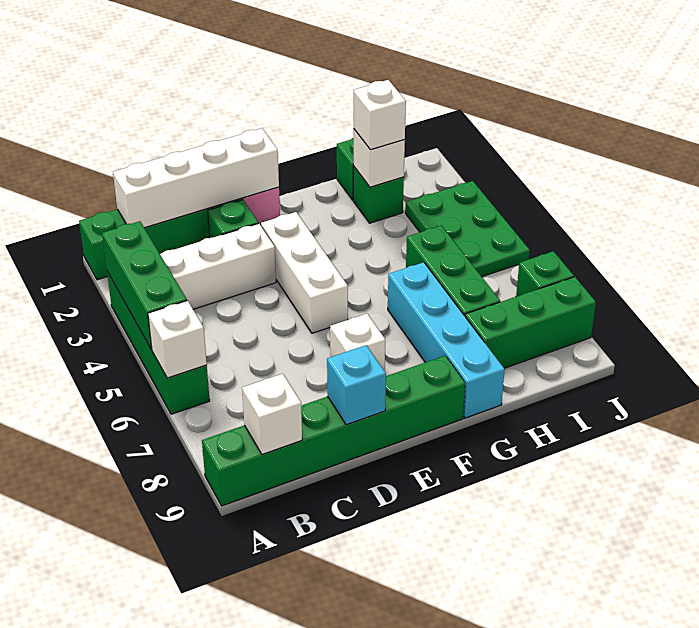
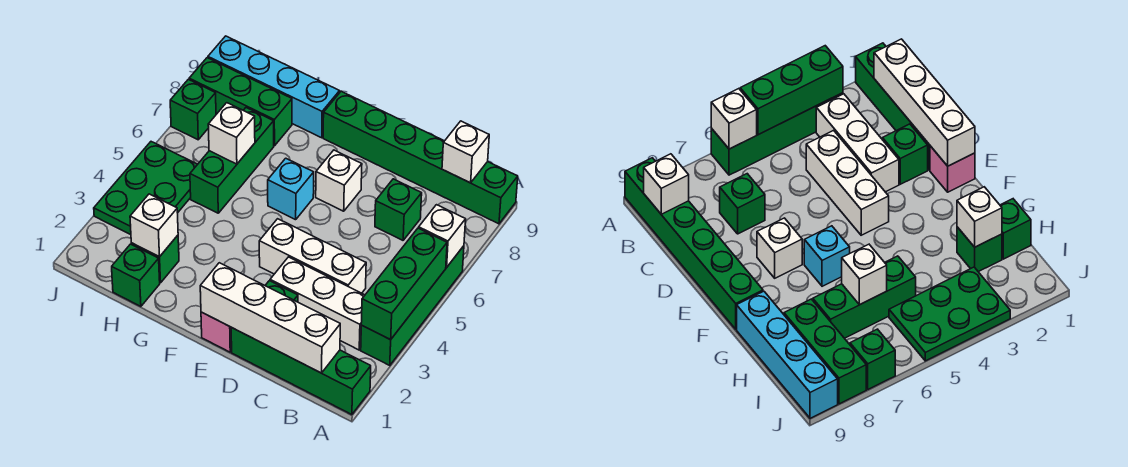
none -> green 1x1 brick [375,179,422,240]
cyan 1x1 brick [327,345,386,425] -> cyan 1x1 brick moved to [268,158,314,220]
white 1x3 brick [261,212,348,333] -> white 1x3 brick turned to [259,219,366,293]
cyan 1x4 brick [388,262,505,418] -> cyan 1x4 brick turned to [208,36,340,138]
white 1x1 brick [354,80,406,150] -> white 1x1 brick moved to [208,103,255,164]

